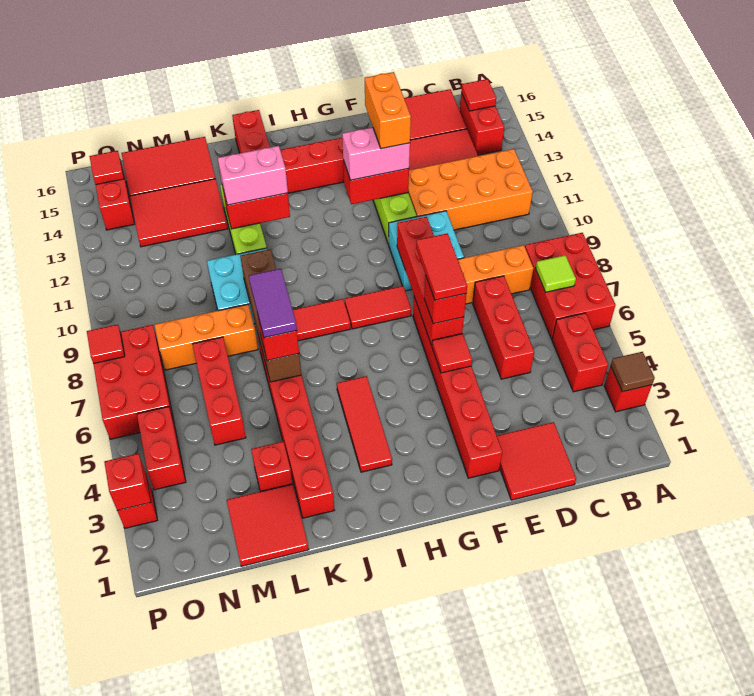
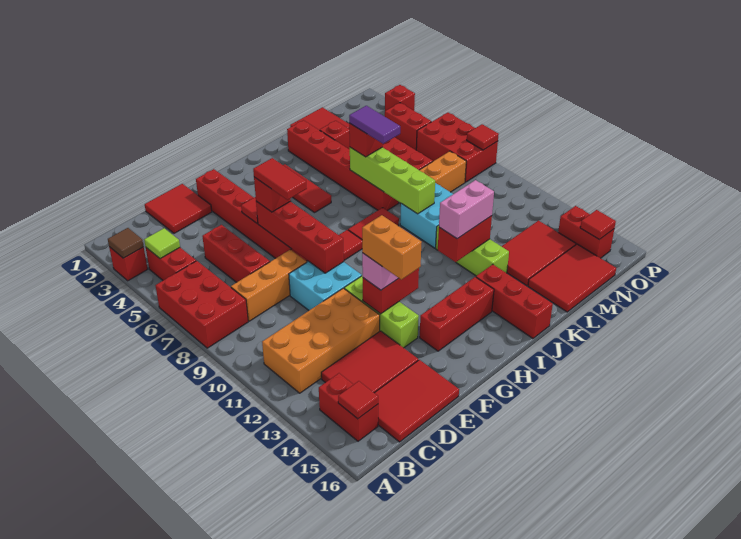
lime 1x1 tile [536,255,576,292] -> lime 1x1 tile moved to [144,228,180,259]
brown 1x4 brick [240,249,301,382] -> lime 1x4 brick [350,147,435,214]
red 1x1 brick [104,454,151,511] -> none

